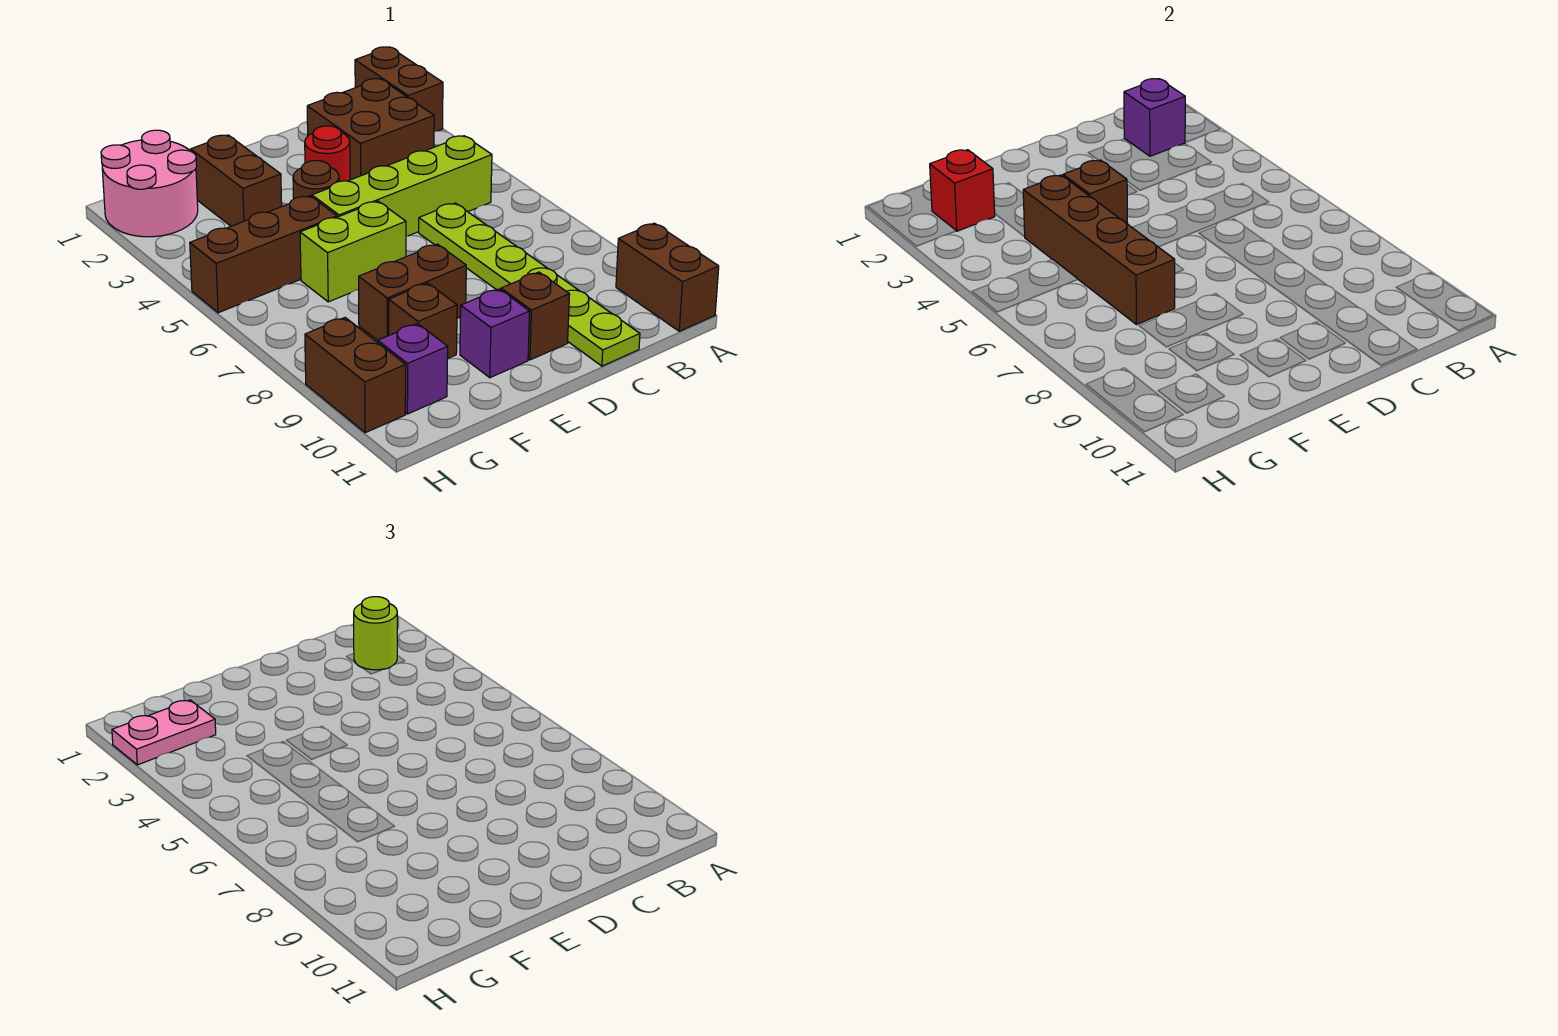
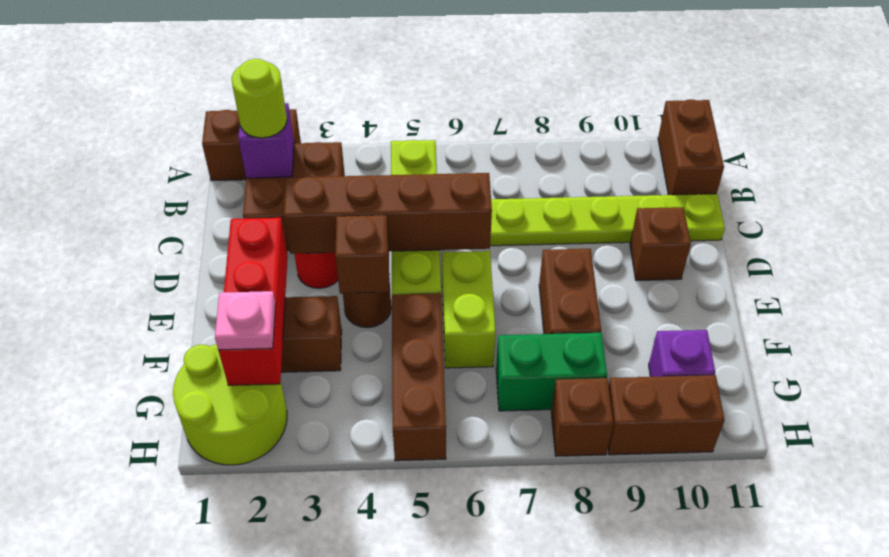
brown 1x2 brick [616,223,719,331] -> brown 1x2 brick turned to [658,99,724,195]
purple 1x1 brick [460,289,530,378] -> none
brown 1x4 brick [1023,175,1175,325] -> brown 1x4 brick moved to [284,173,492,254]
brown 1x1 brick [389,283,457,359] -> brown 1x1 brick moved to [551,378,613,456]
pink 2x2 round brick [101,130,198,237] -> lime 2x2 round brick [173,344,287,465]
red 1x1 brick [930,150,995,231] -> red 1x3 brick [218,218,288,385]
pink 1x2 plate [112,700,216,765] -> pink 1x1 plate [215,291,276,350]
none -> green 1x2 brick [496,333,607,411]

